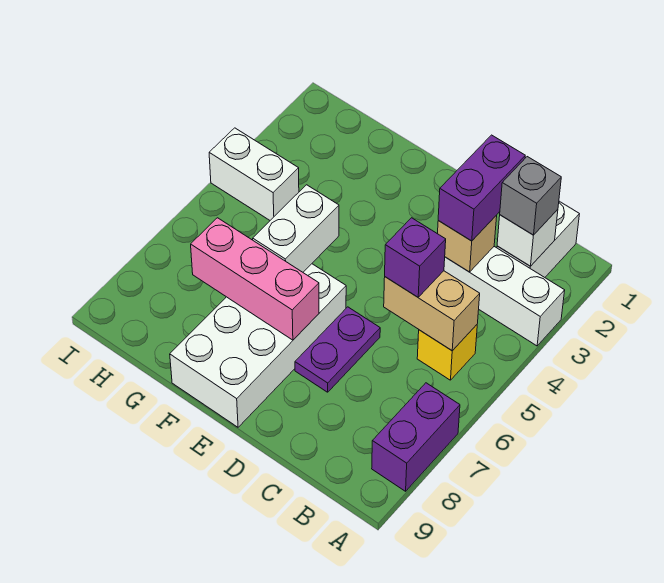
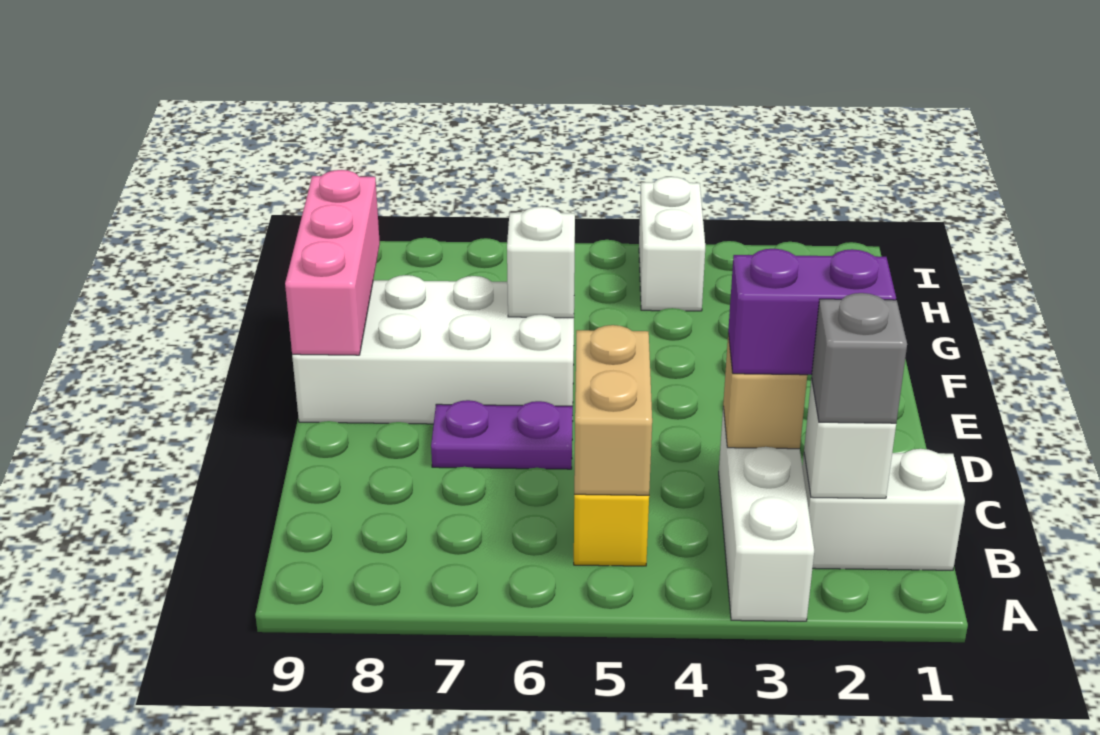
purple 1x2 brick [372,383,460,491] -> none
purple 1x1 brick [385,218,446,297] -> none
pink 1x3 brick [191,218,319,340] -> pink 1x3 brick moved to [285,170,380,355]
white 1x2 brick [253,185,339,272] -> white 1x1 brick [507,206,575,318]

